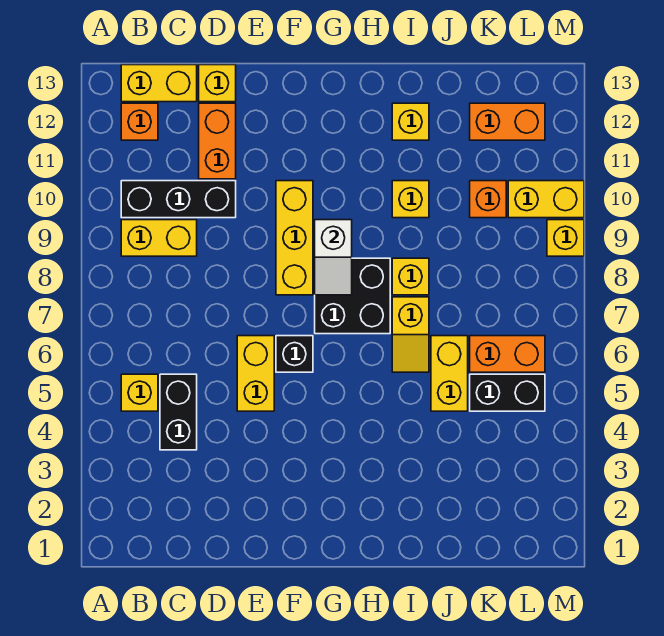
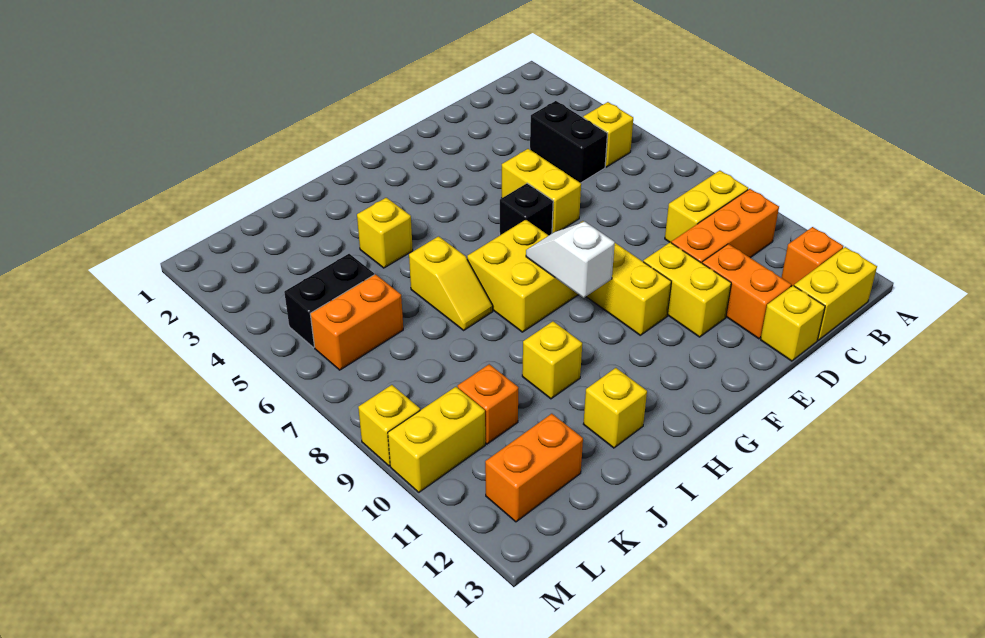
black 1x3 brick [121,181,236,218] -> orange 1x3 brick [671,189,779,263]
black 2x2 brick [315,258,390,334] -> yellow 2x2 brick [467,220,579,332]
yellow 1x2 slope [392,297,429,372] -> yellow 1x2 slope turned to [409,236,493,330]
yellow 1x1 brick [392,258,429,295] -> yellow 1x1 brick moved to [357,198,413,268]
yellow 1x2 brick [431,336,468,411] -> yellow 1x2 brick moved to [643,242,731,337]

